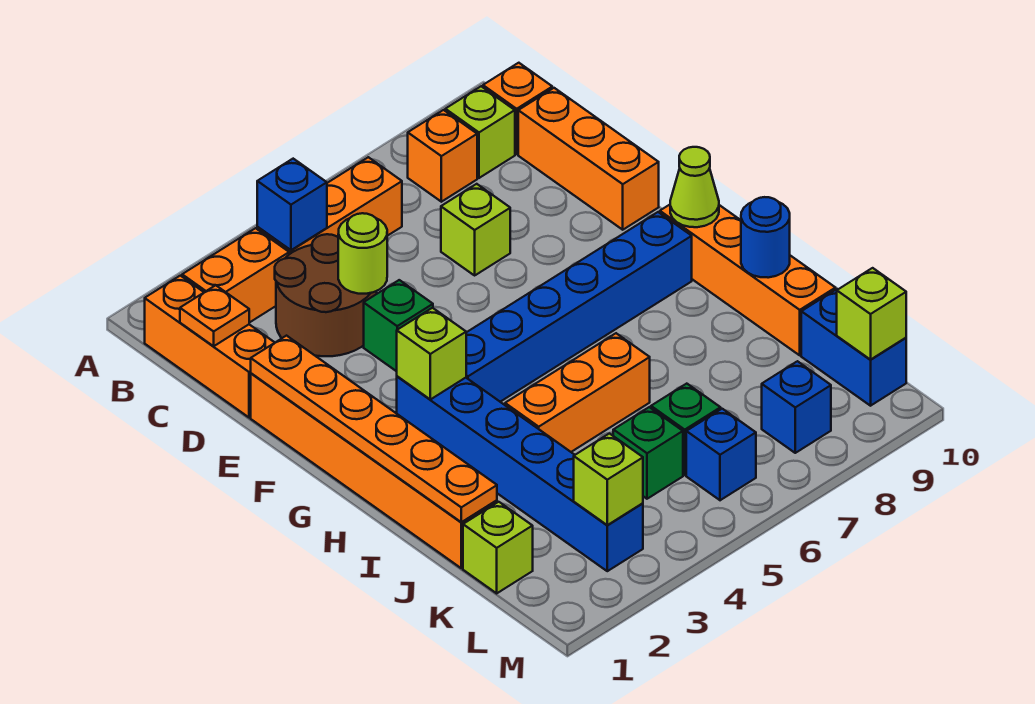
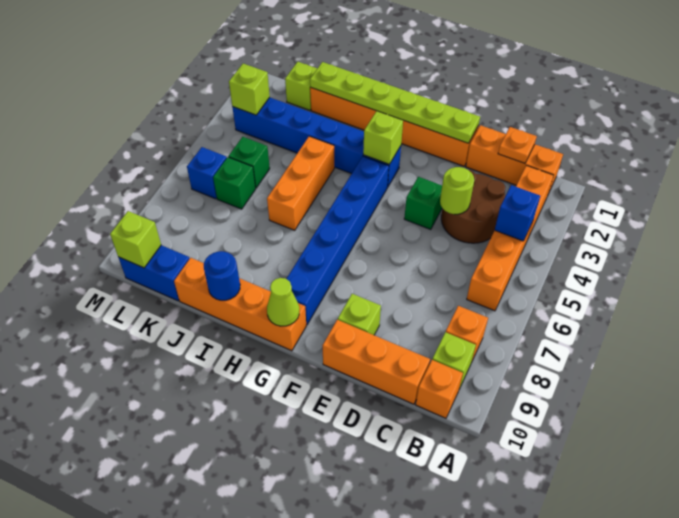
lime 1x1 brick [441,184,510,275] -> lime 1x1 brick moved to [338,294,381,335]
orange 1x6 plate [251,336,497,522] -> lime 1x6 plate [310,62,480,143]
blue 1x1 brick [762,361,831,453] -> none

